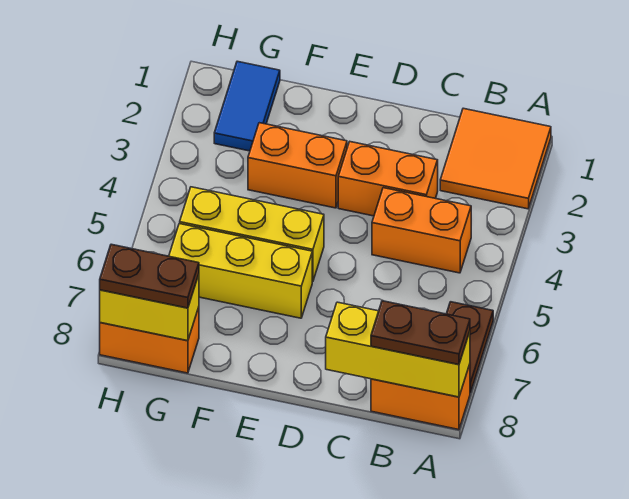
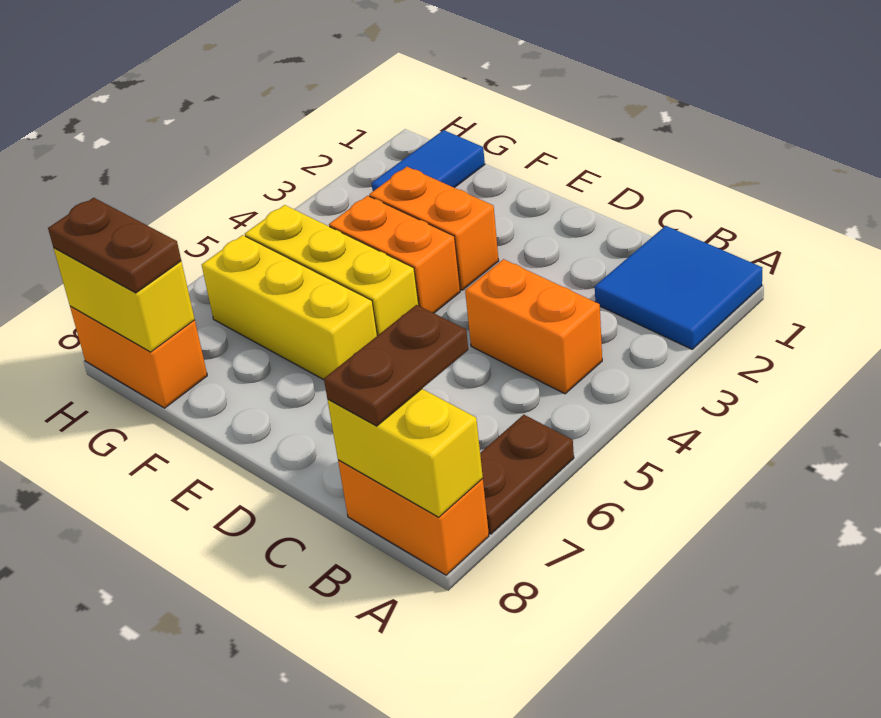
orange 2x2 tile [440,108,551,209] -> blue 2x2 tile [595,226,762,349]
yellow 1x3 brick [326,302,470,397] -> yellow 1x2 brick [328,389,483,517]
brown 1x2 plate [371,301,470,365] -> brown 1x2 plate turned to [324,305,468,426]
orange 1x2 brick [338,142,438,216] -> orange 1x2 brick moved to [329,196,460,313]

